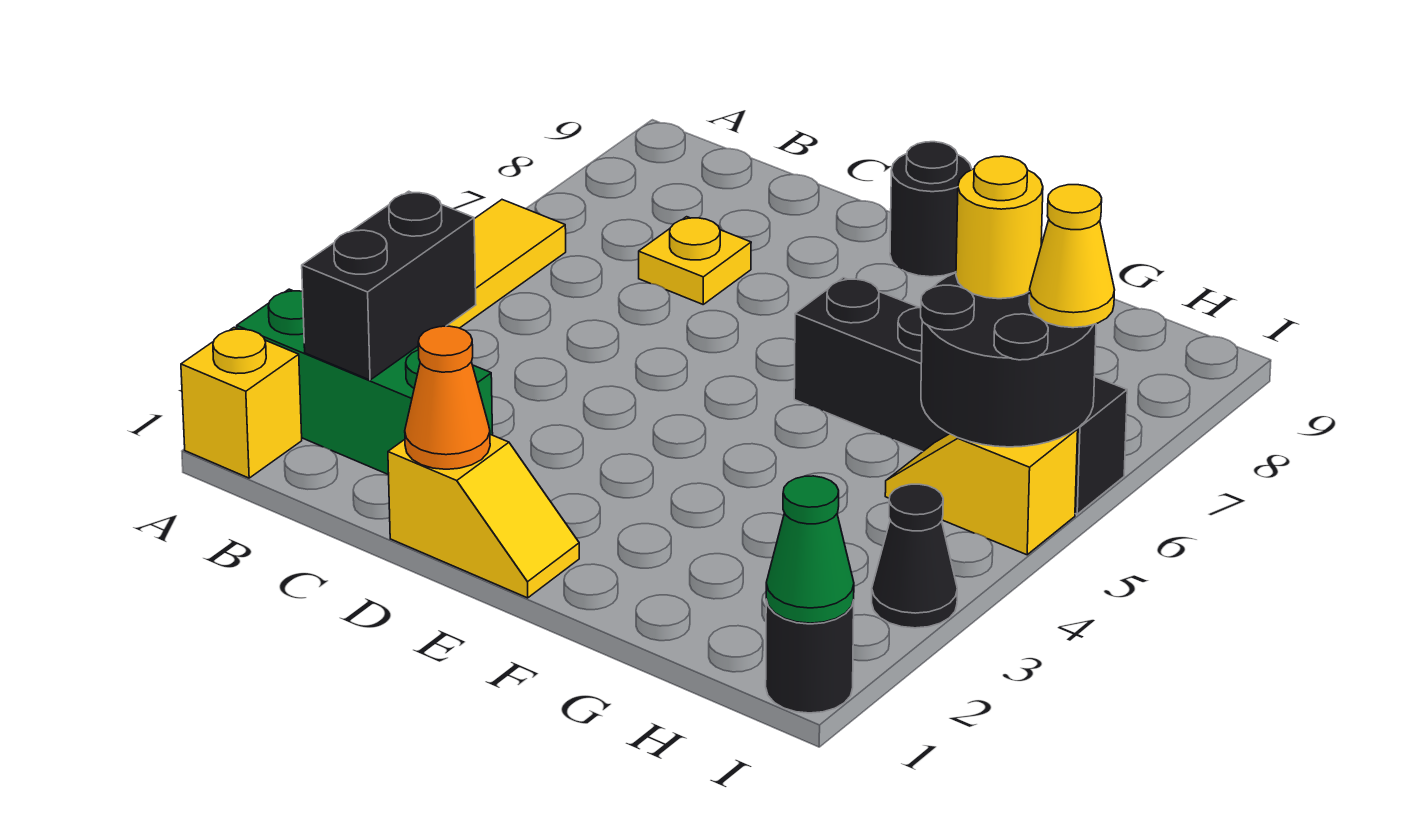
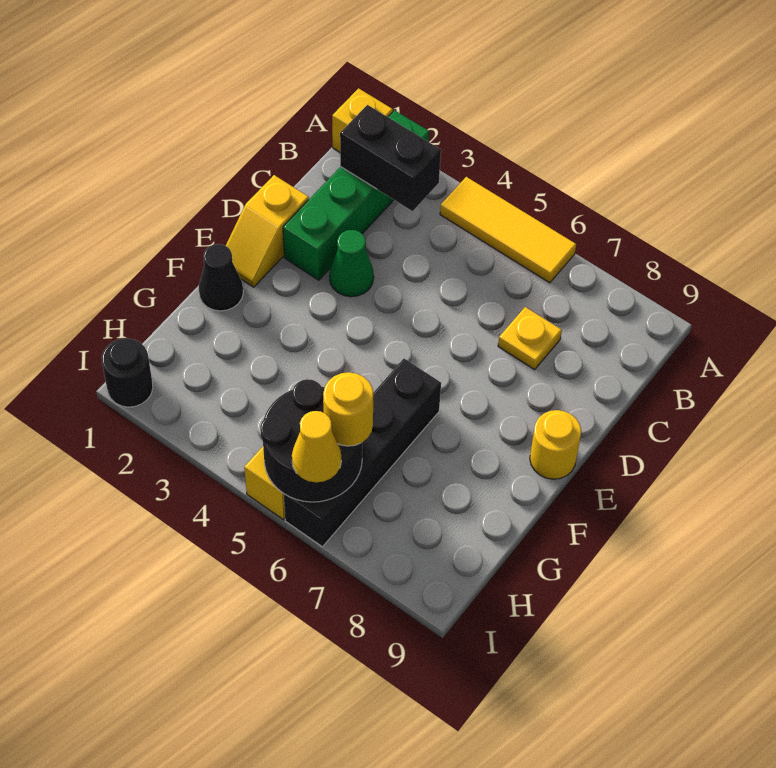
green 1x3 brick [237,289,493,475] -> green 1x4 brick [283,110,429,280]
orange 1x1 cone [405,326,490,469] -> none
black 1x1 round brick [890,142,972,277] -> yellow 1x1 round brick [530,410,581,479]
green 1x1 cone [766,476,854,623] -> green 1x1 cone moved to [329,230,374,297]
black 1x1 cone [872,484,957,628] -> black 1x1 cone moved to [199,244,243,311]

